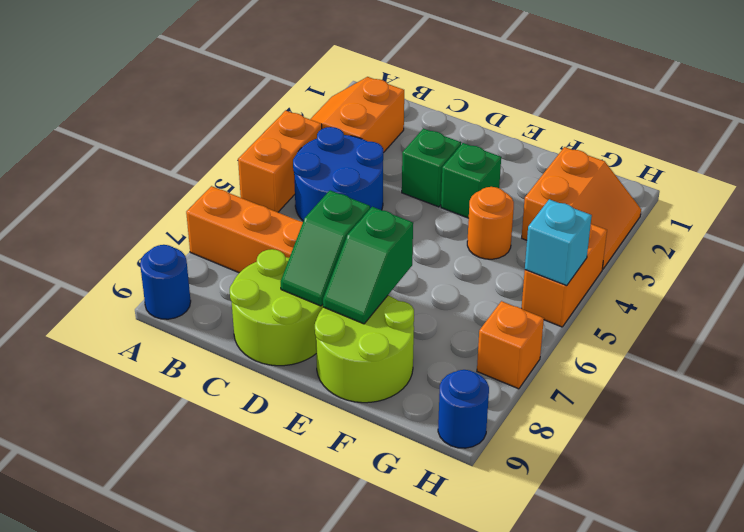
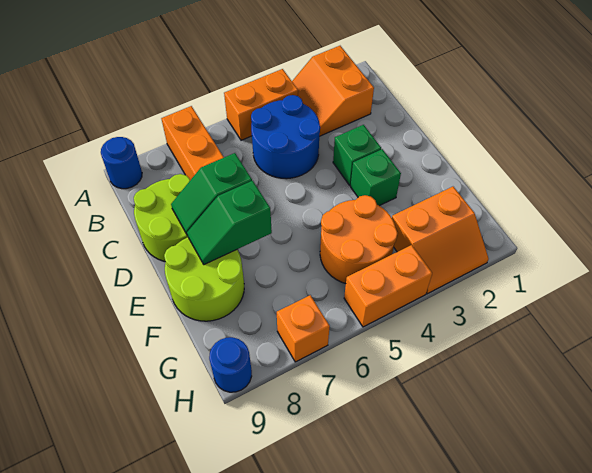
orange 2x2 slope [310,77,404,153] -> orange 2x2 slope turned to [292,46,374,136]
orange 1x1 round brick [467,187,514,259] -> orange 2x2 round brick [320,195,398,284]
cyan 1x1 brick [525,199,592,286] -> none

